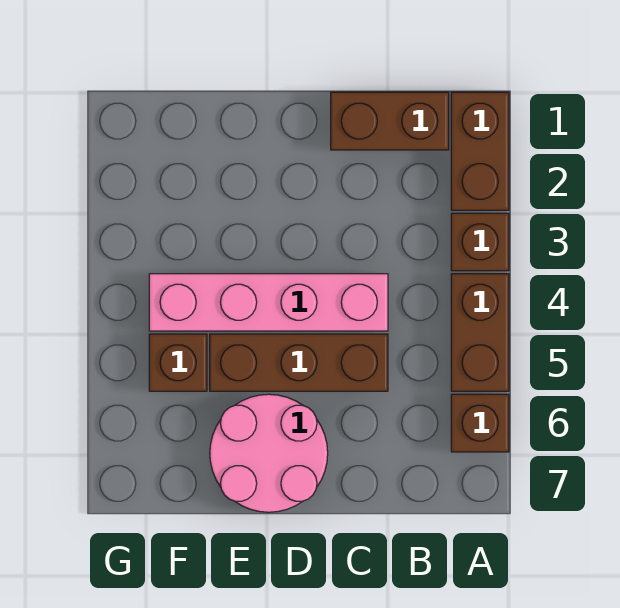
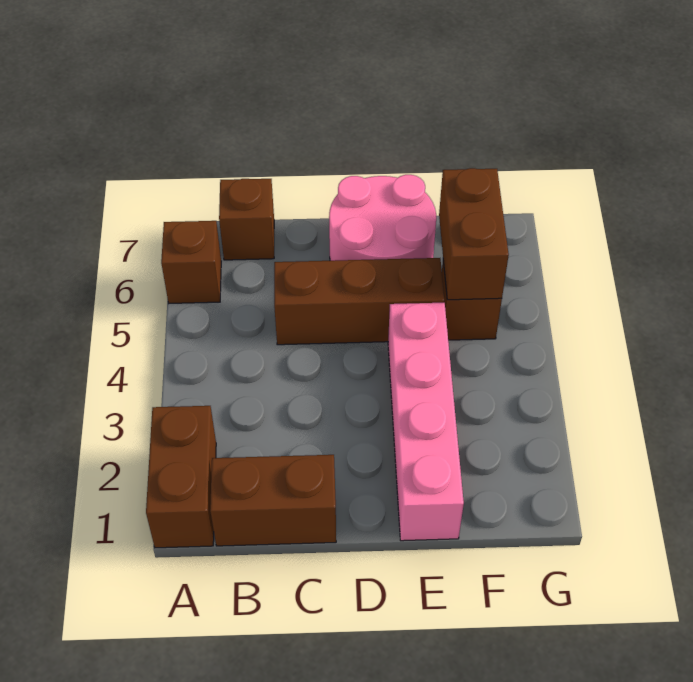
brown 1x1 brick [451,213,509,271] -> brown 1x1 brick moved to [219,179,274,260]
brown 1x2 brick [451,274,509,391] -> brown 1x2 brick moved to [439,168,509,300]
pink 1x4 brick [149,274,388,331] -> pink 1x4 brick turned to [388,303,464,541]

